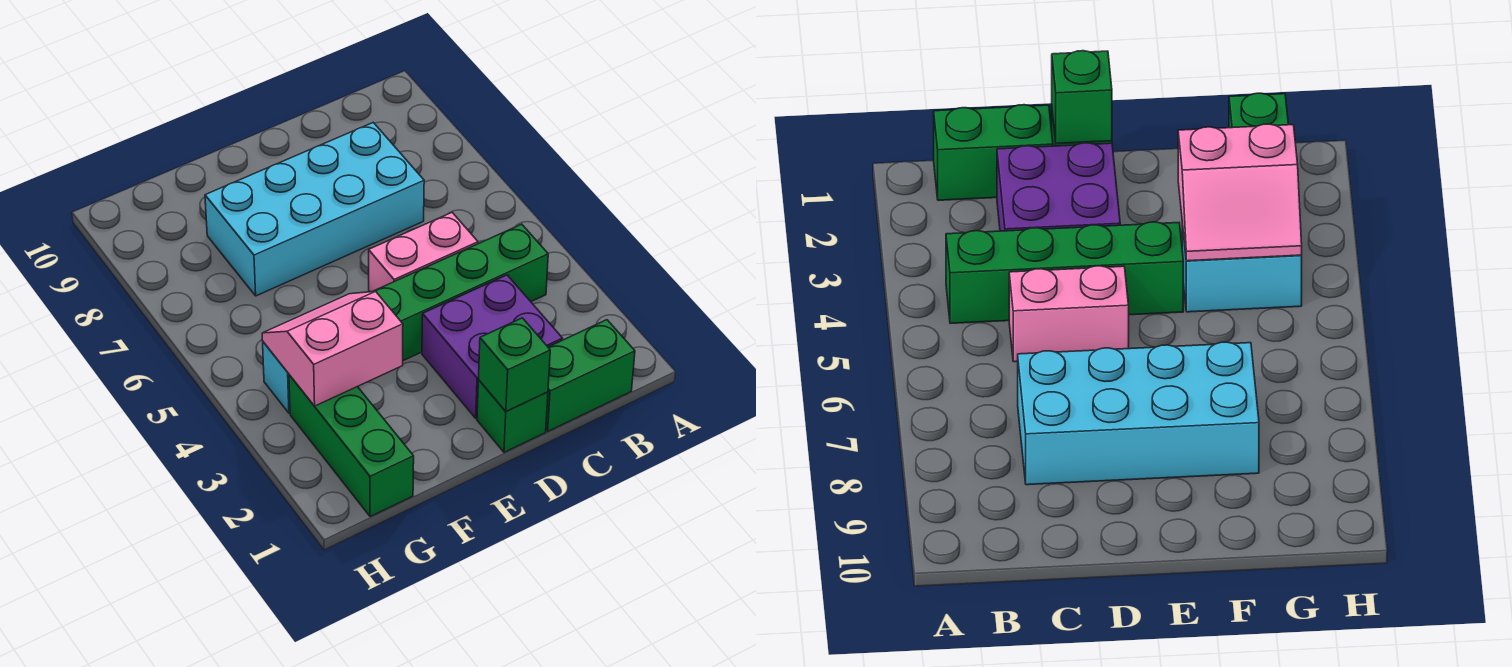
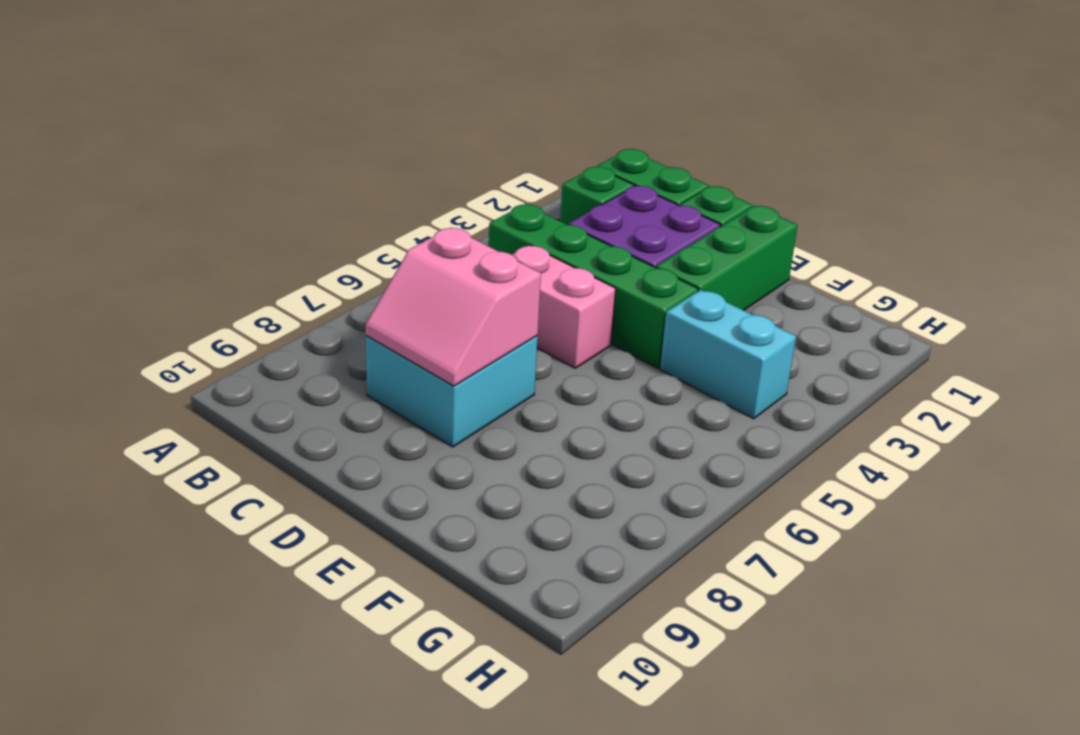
cyan 2x4 brick [205,123,424,296] -> cyan 2x2 brick [366,336,538,447]
green 1x1 brick [479,318,550,412] -> green 1x1 brick moved to [560,167,634,225]
pink 2x2 slope [262,291,403,406] -> pink 2x2 slope moved to [366,227,541,386]
green 1x3 brick [289,375,414,517] -> green 1x3 brick moved to [656,206,798,310]

